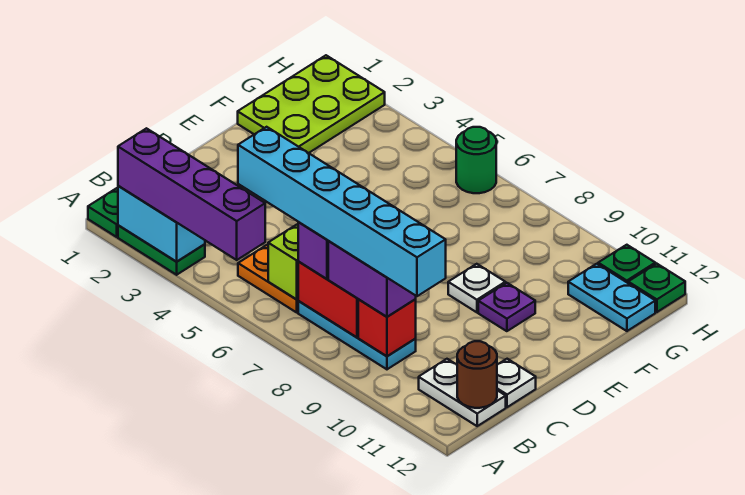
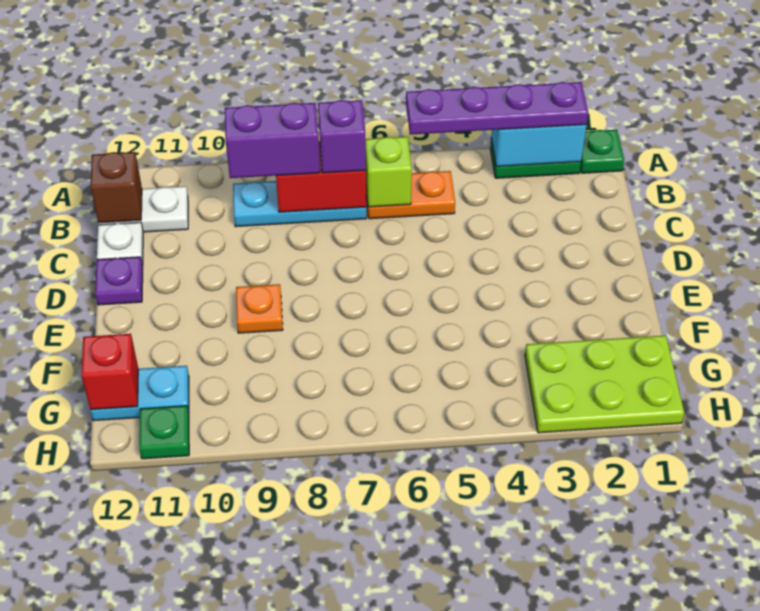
purple 1x4 brick [118,128,265,260] -> purple 1x4 plate [406,82,588,135]
cyan 1x6 brick [238,127,446,296] -> none
red 1x1 brick [358,300,416,356] -> red 1x1 brick moved to [81,334,138,410]
brown 1x1 round brick [457,341,497,408] -> brown 1x1 brick [90,152,142,223]
white 1x1 plate [448,264,505,312] -> orange 1x1 plate [236,284,283,333]
purple 1x1 plate [478,283,535,331] -> purple 1x1 plate moved to [95,257,143,305]
lime 2x3 plate [238,55,385,153] -> lime 2x3 plate turned to [525,335,684,433]
green 1x1 round brick [456,127,496,193] -> none
green 1x1 plate [628,264,685,312] -> none

